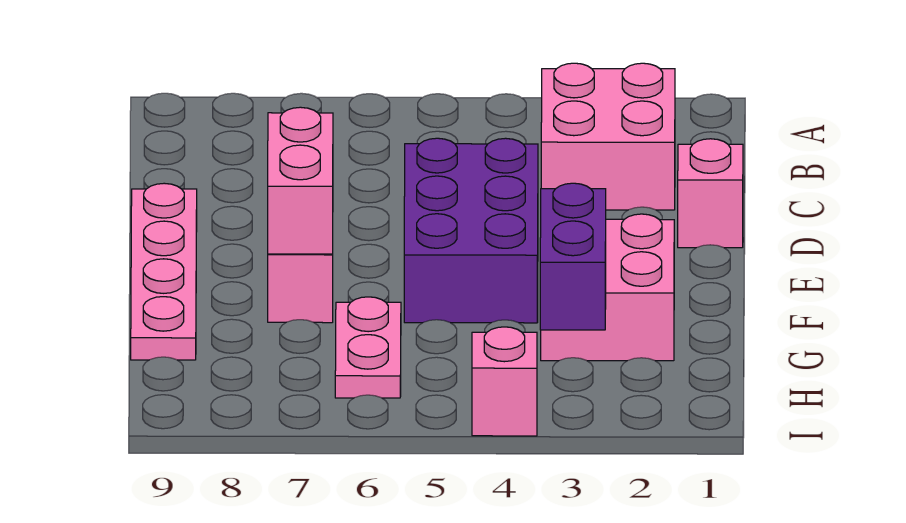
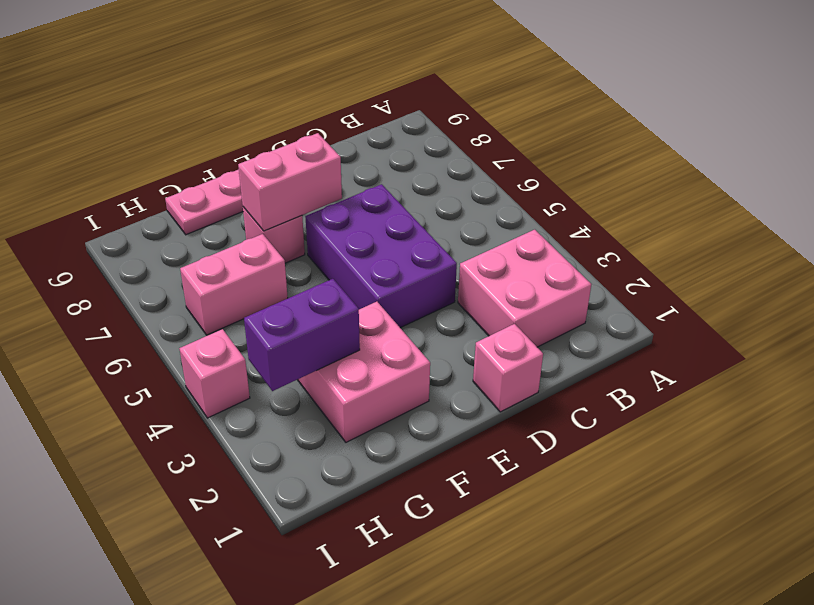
purple 2x3 brick [404,138,538,323] -> purple 2x3 brick turned to [305,184,457,328]
pink 1x2 plate [335,297,401,398] -> pink 1x2 brick [180,234,288,335]

